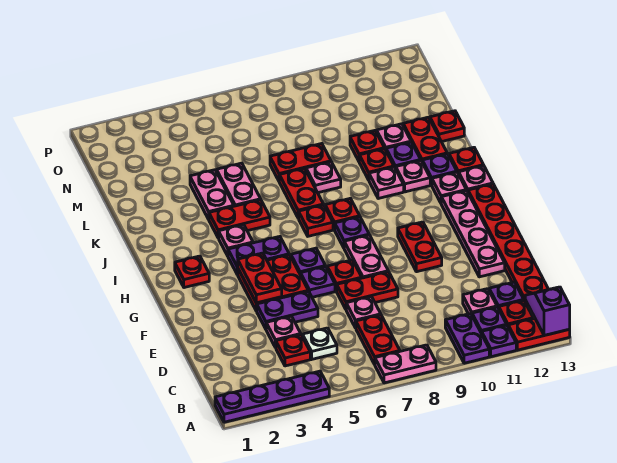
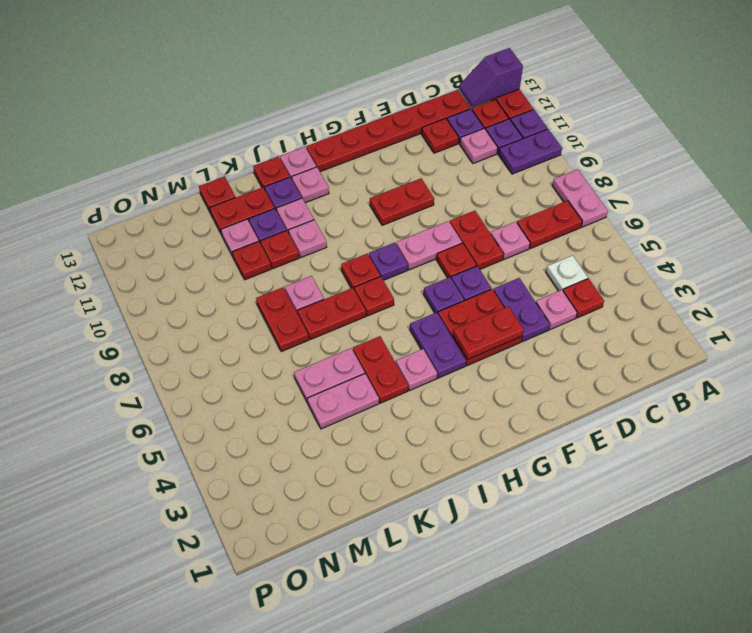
purple 1x4 plate [215,371,329,422] -> none
pink 1x4 plate [441,190,505,277] -> none
red 1x1 plate [175,256,209,288] -> red 1x1 plate moved to [422,118,459,153]

